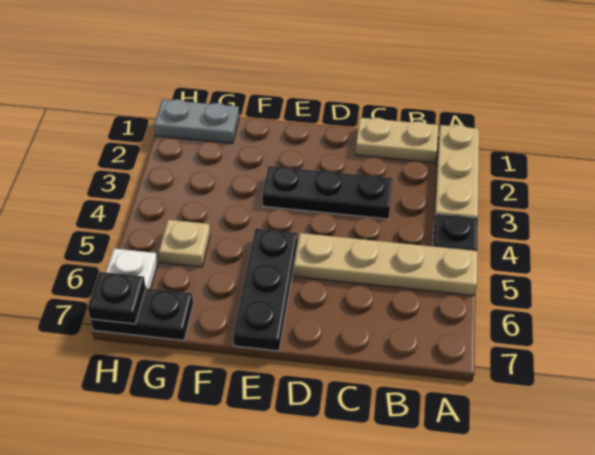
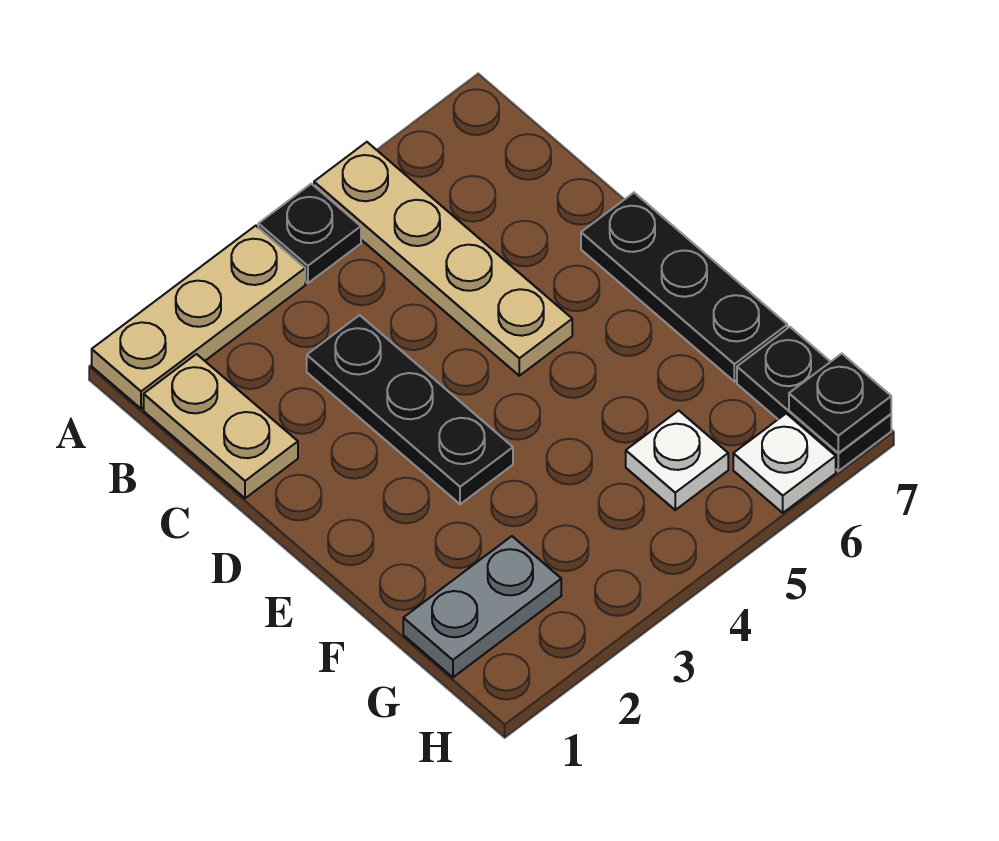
black 1x3 plate [233,229,298,351] -> black 1x3 plate turned to [581,193,787,382]
grey 1x2 plate [154,99,239,144] -> grey 1x2 plate turned to [403,536,561,677]
tan 1x1 plate [159,220,210,267] -> white 1x1 plate [626,411,728,510]

